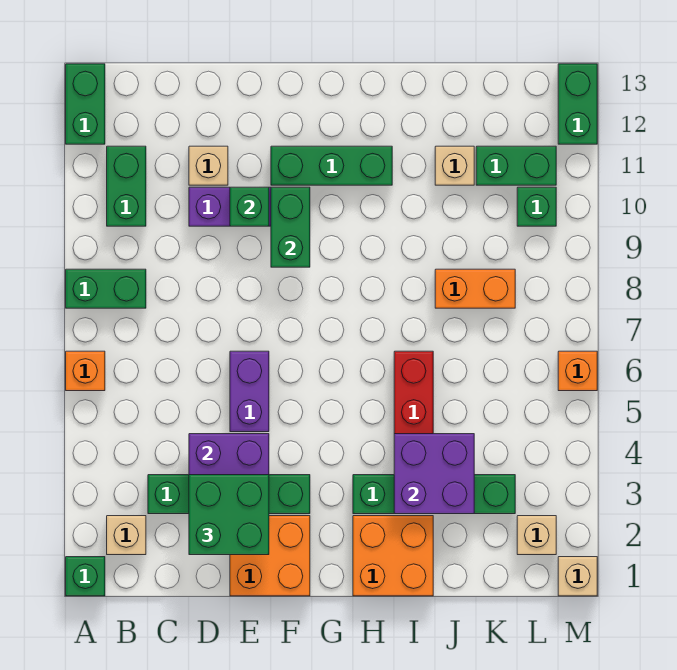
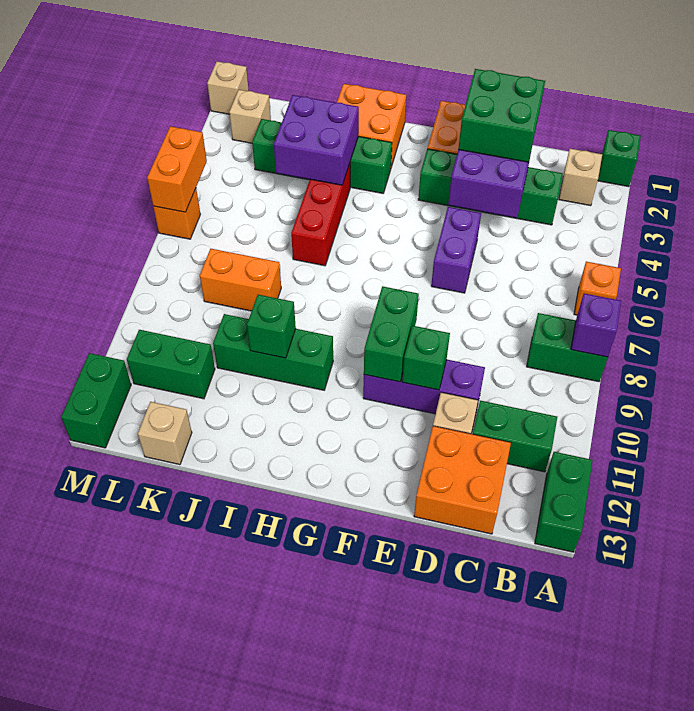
none -> purple 1x1 brick [571,294,621,357]
green 1x2 brick [107,146,146,226] -> green 1x2 brick turned to [473,401,557,472]
none -> orange 2x2 brick [414,426,511,534]
green 1x3 brick [271,146,392,185] -> green 1x3 brick moved to [213,314,333,390]
tan 1x1 brick [435,146,474,185] -> tan 1x1 brick moved to [138,402,192,465]
green 1x1 brick [517,187,556,226] -> green 1x1 brick moved to [247,295,296,358]
none -> orange 1x2 brick [147,126,207,212]

